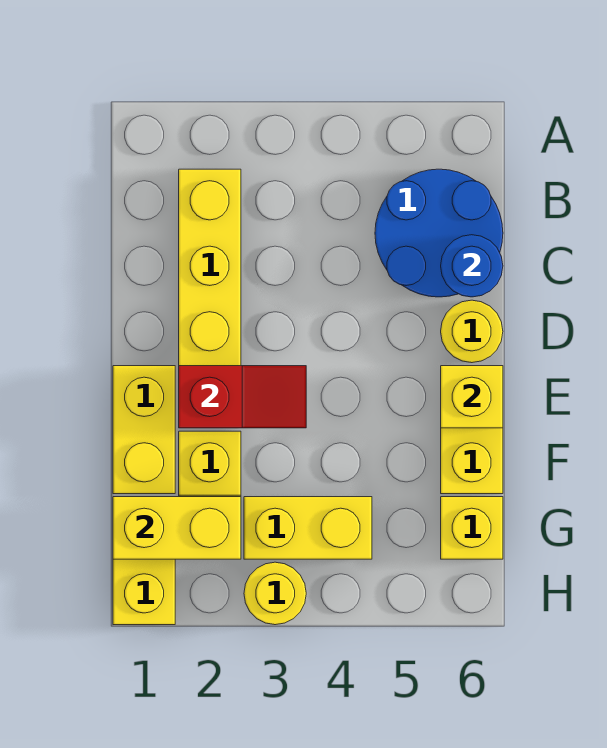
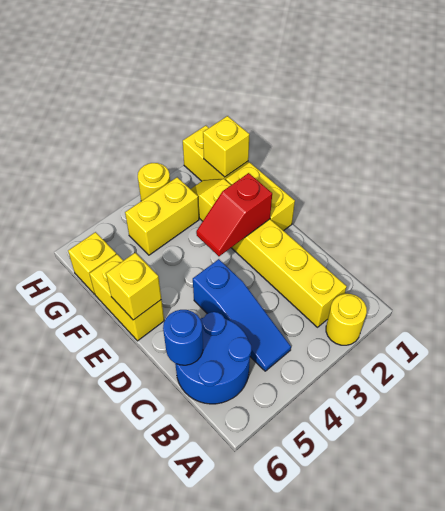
none -> blue 1x3 slope [193,259,291,371]
yellow 1x1 round brick [441,300,503,363] -> yellow 1x1 round brick moved to [326,294,367,345]
yellow 1x2 brick [113,497,241,559] -> yellow 1x1 brick [203,116,250,177]

